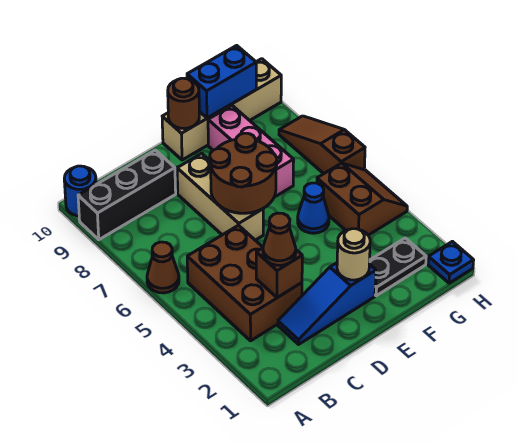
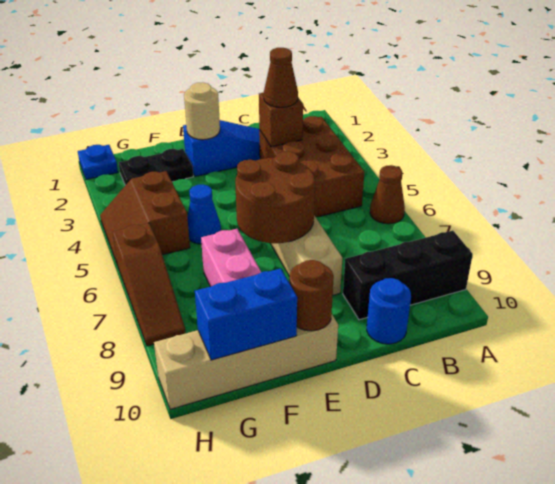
blue 1x1 round brick [64,166,96,216] -> blue 1x1 round brick moved to [367,278,411,344]

